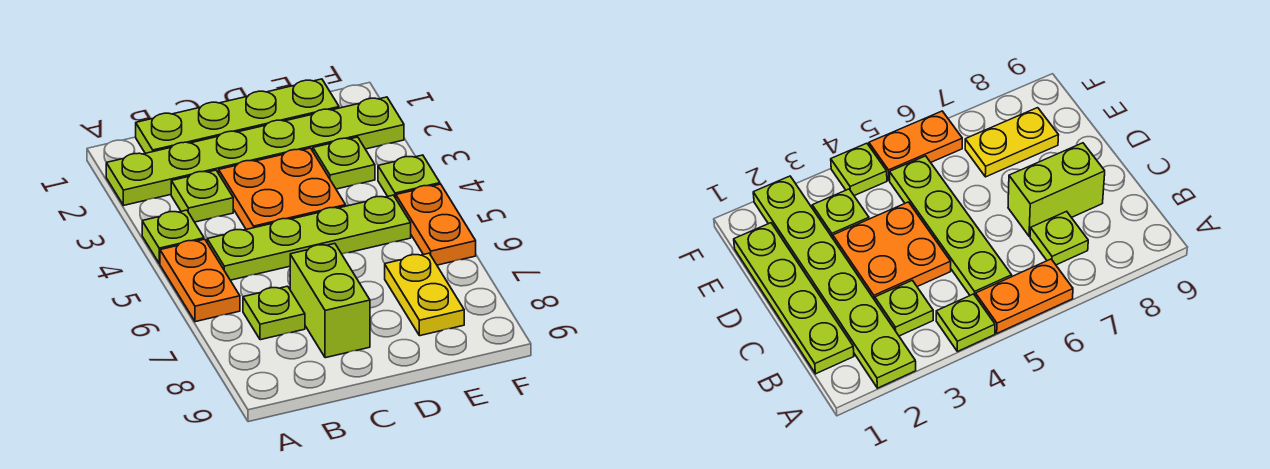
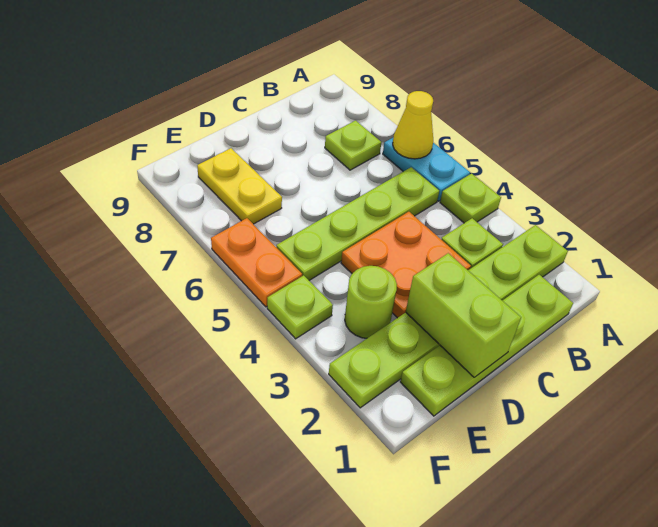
orange 1x2 plate [160,239,240,322] -> cyan 1x2 plate [383,138,470,201]
none -> yellow 1x1 cone [393,91,433,159]
lime 1x2 brick [290,244,370,358] -> lime 1x2 brick moved to [406,253,521,377]
lime 1x1 plate [313,137,375,189] -> lime 1x1 round brick [345,266,397,338]

